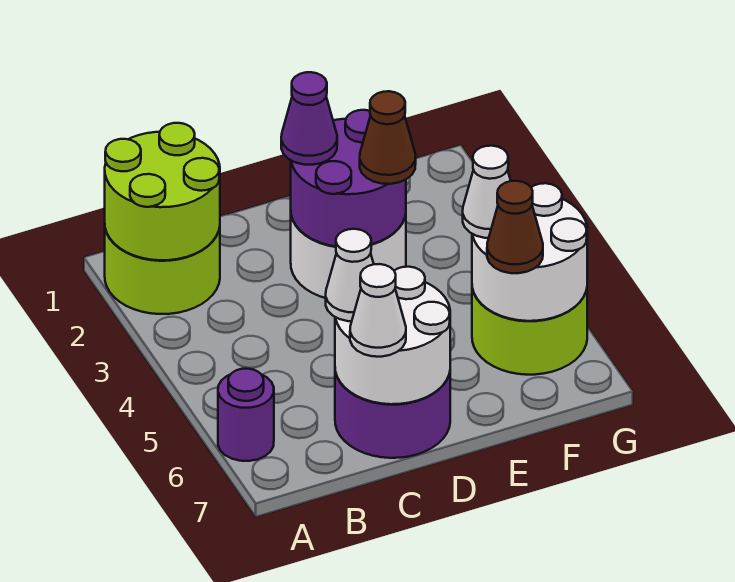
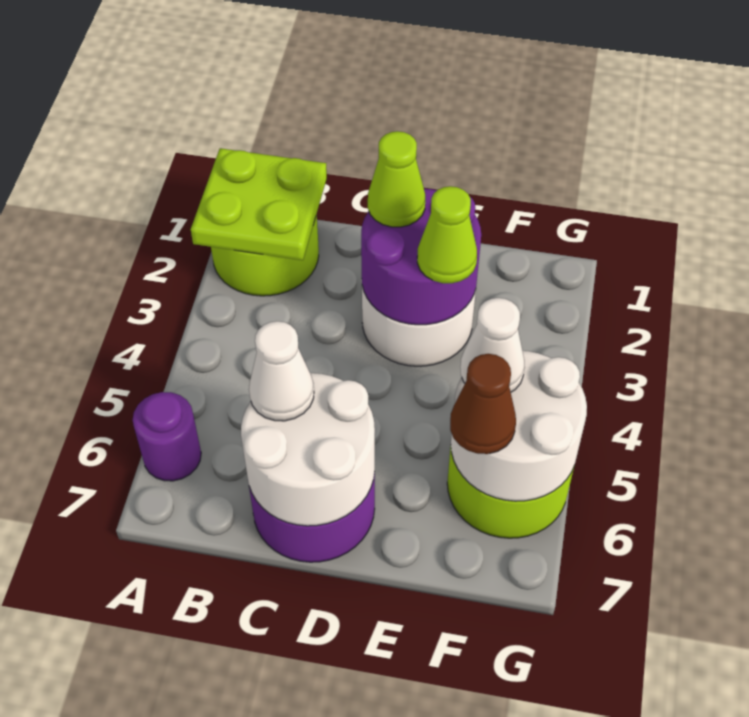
lime 2x2 round brick [105,123,220,260] -> lime 2x2 plate [191,148,327,260]
white 1x1 cone [350,264,406,357] -> none
purple 1x1 cone [281,72,337,165] -> lime 1x1 cone [368,131,425,227]
brown 1x1 cone [360,91,416,184] -> lime 1x1 cone [417,186,477,283]

